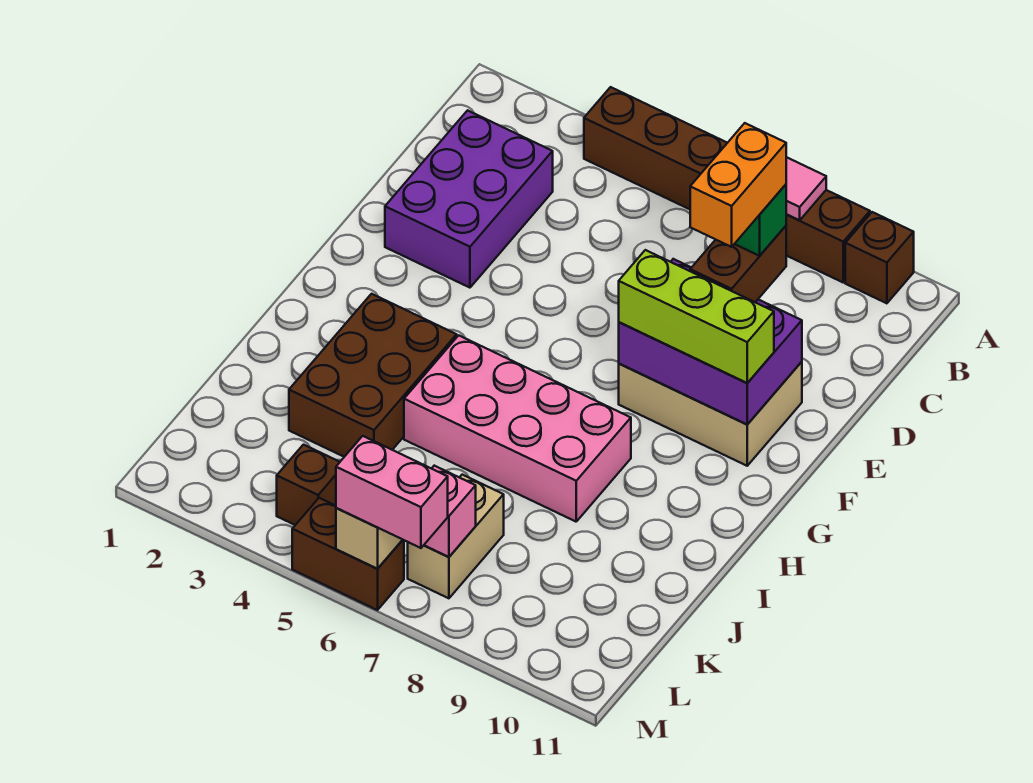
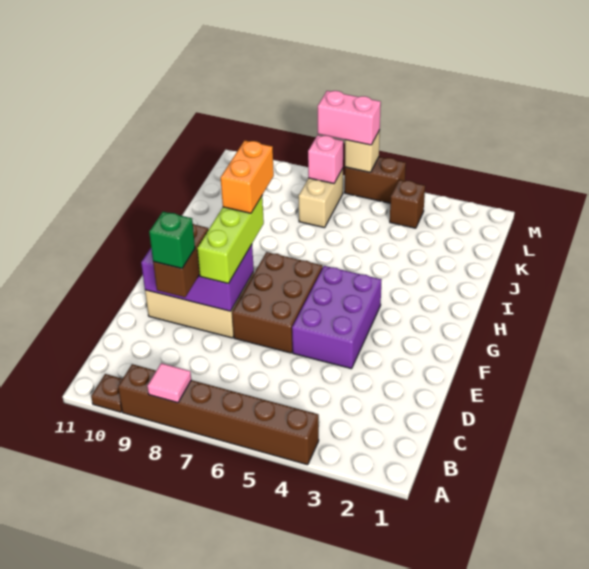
brown 1x1 brick [845,212,914,303] -> brown 1x1 plate [91,374,122,412]
purple 2x3 brick [385,110,553,288] -> purple 2x3 brick moved to [292,266,381,369]
orange 1x2 brick [690,123,786,247] -> orange 1x2 brick moved to [221,140,274,213]
lime 1x3 brick [619,250,774,383] -> lime 1x3 brick turned to [197,196,264,284]
brown 2x3 brick [289,294,457,457] -> brown 2x3 brick moved to [232,252,323,353]
pink 2x4 brick [404,335,631,522] -> none

